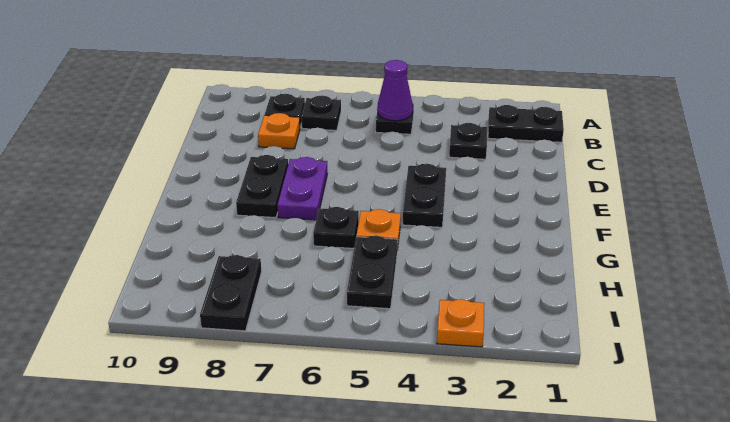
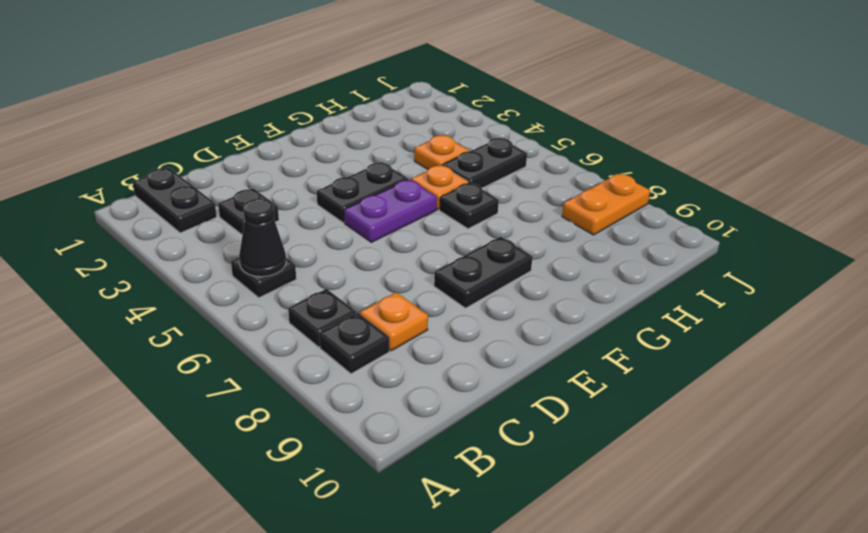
purple 1x1 cone [377,60,413,121] -> black 1x1 cone [239,199,286,277]
purple 1x2 plate [277,157,327,220] -> purple 1x2 plate moved to [344,179,437,242]
black 1x2 plate [200,255,262,331] -> orange 1x2 plate [562,174,650,235]
orange 1x1 plate [437,299,484,347] -> orange 1x1 plate moved to [414,135,469,169]

